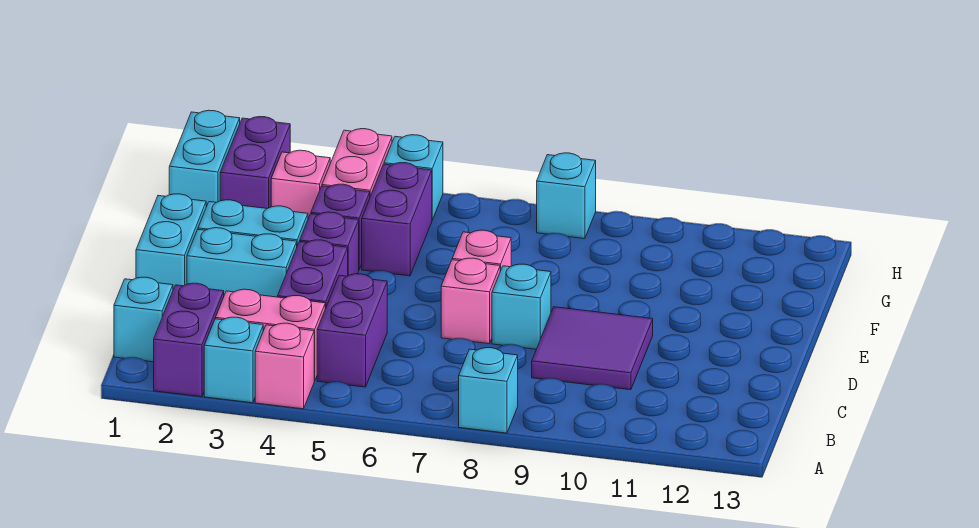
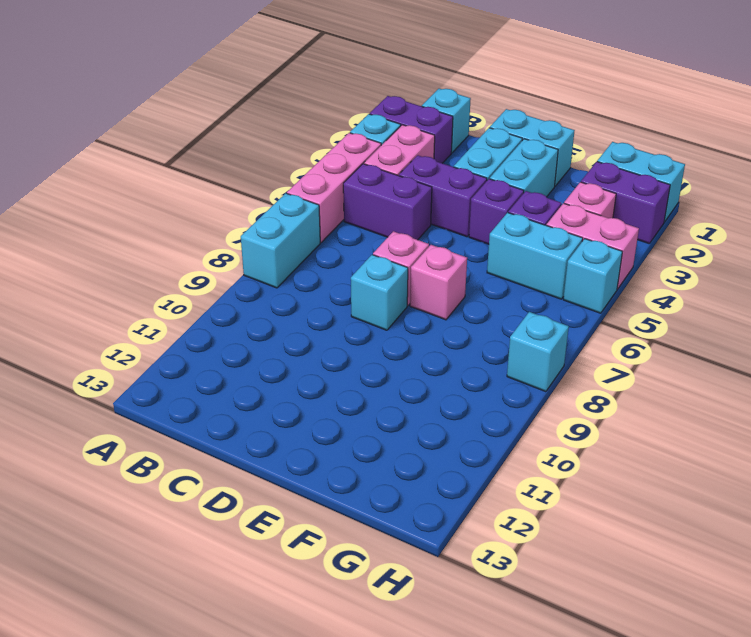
pink 1x1 brick [255,323,314,409] -> pink 1x3 brick [287,133,381,242]
cyan 1x1 brick [459,348,518,433] -> cyan 1x2 brick [241,193,320,288]
purple 2x2 tile [532,307,653,390] -> none
purple 1x2 brick [362,163,432,276] -> cyan 1x2 brick [487,213,583,299]

